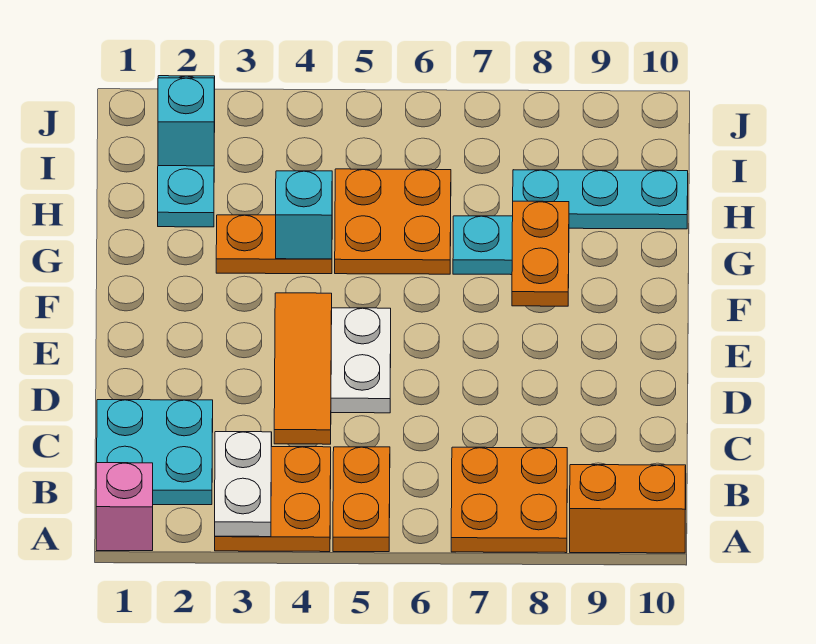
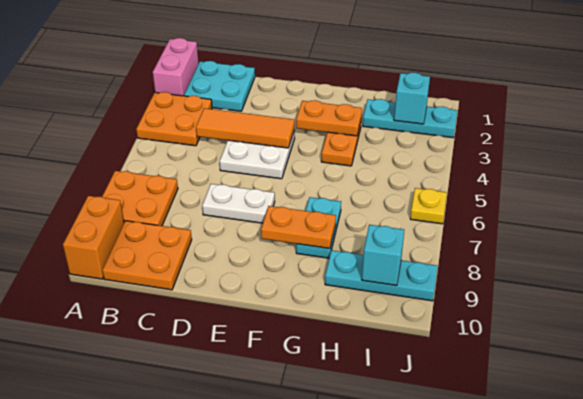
pink 1x1 brick [96,463,153,551] -> pink 1x2 brick [153,38,199,96]
white 1x2 plate [215,432,272,537] -> white 1x2 plate moved to [202,184,275,223]
orange 1x2 plate [333,447,390,552] -> orange 1x2 plate moved to [296,100,362,136]
cyan 1x1 brick [276,171,332,259] -> cyan 1x1 brick moved to [362,225,404,286]
orange 2x2 plate [335,169,451,274] -> orange 2x2 plate moved to [102,221,192,290]
cyan 1x3 plate [513,170,688,229] -> cyan 1x3 plate turned to [325,250,437,301]
none -> yellow 1x1 plate [410,188,447,224]

